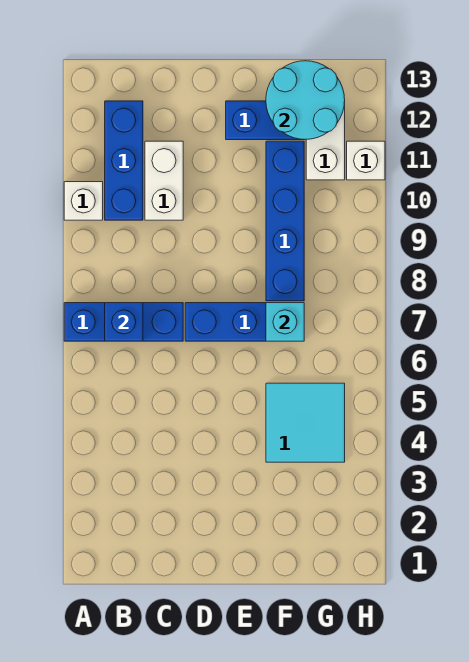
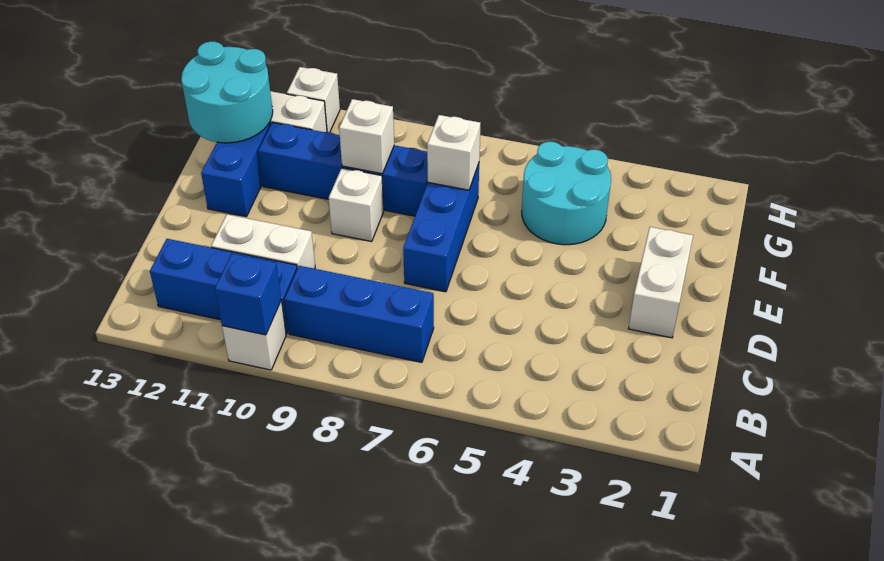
blue 1x3 brick [64,303,183,341] -> blue 1x3 brick turned to [284,266,434,362]
blue 1x1 brick [105,303,143,341] -> blue 1x1 brick moved to [215,254,281,335]
none -> white 1x2 brick [629,227,693,338]
none -> white 1x1 brick [329,168,384,242]
cyan 2x2 tile [266,383,345,462] -> cyan 2x2 round brick [522,142,611,245]
cyan 1x1 brick [266,303,304,341] -> white 1x1 brick [427,115,480,190]
none -> white 1x1 brick [339,99,394,174]

